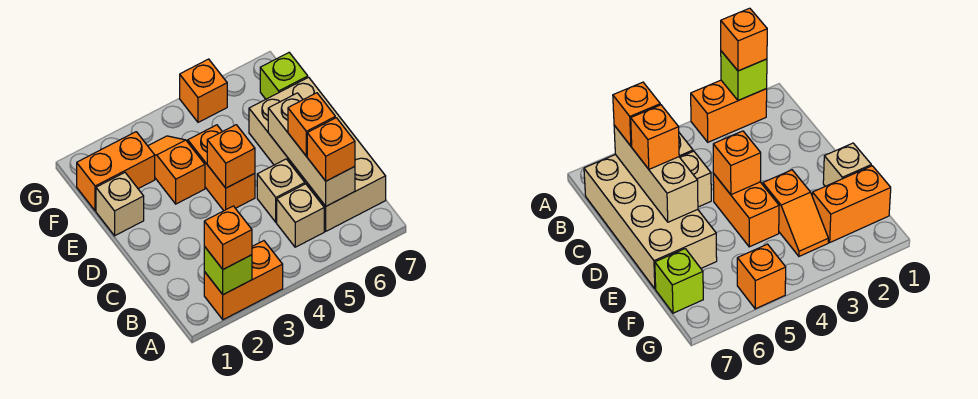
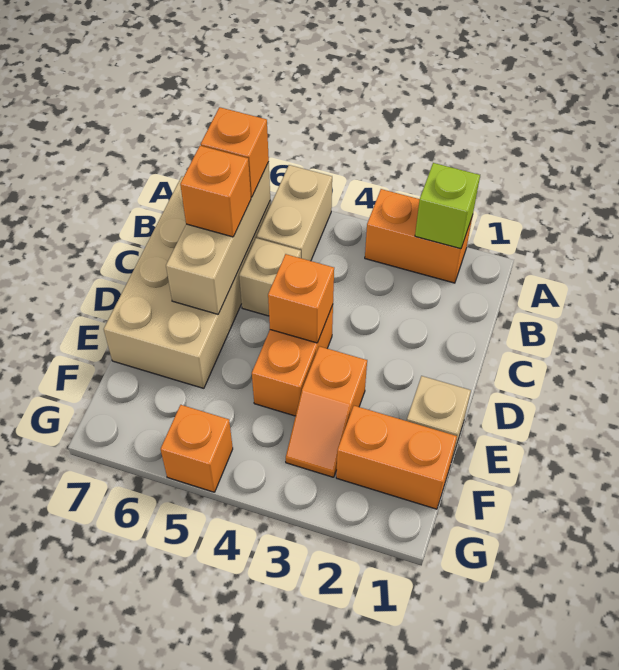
orange 1x1 brick [204,206,252,269] -> none
tan 1x1 brick [277,184,324,247] -> tan 1x2 brick [257,165,332,261]
lime 1x1 brick [260,53,308,99] -> none

